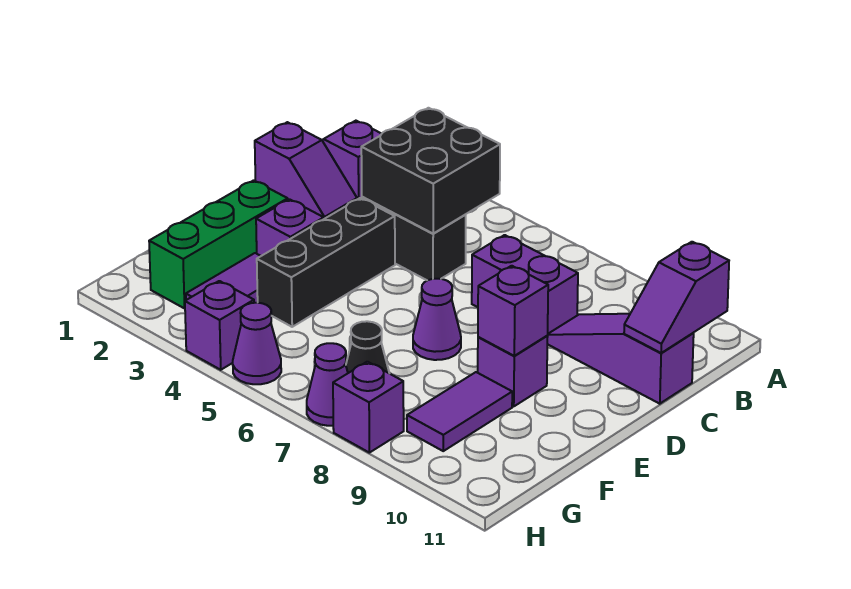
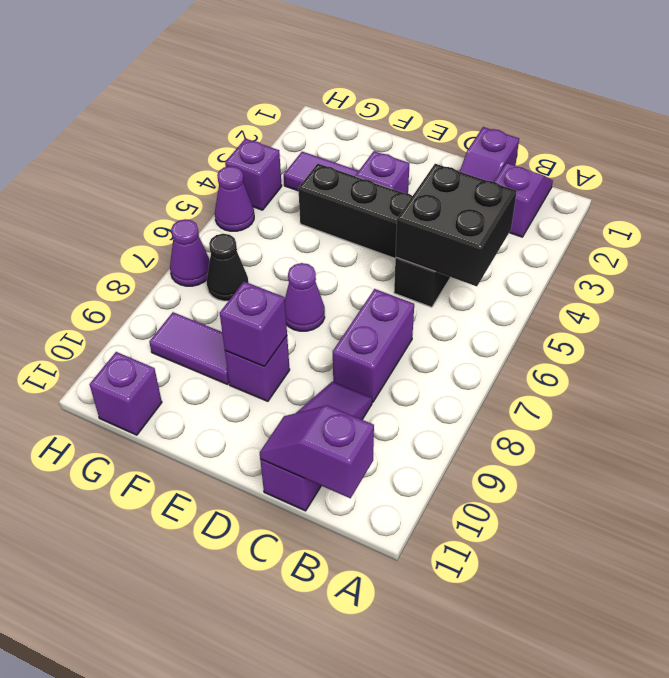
green 1x3 brick [149,180,288,308] -> none
purple 1x1 brick [333,362,404,453] -> purple 1x1 brick moved to [90,352,162,435]

